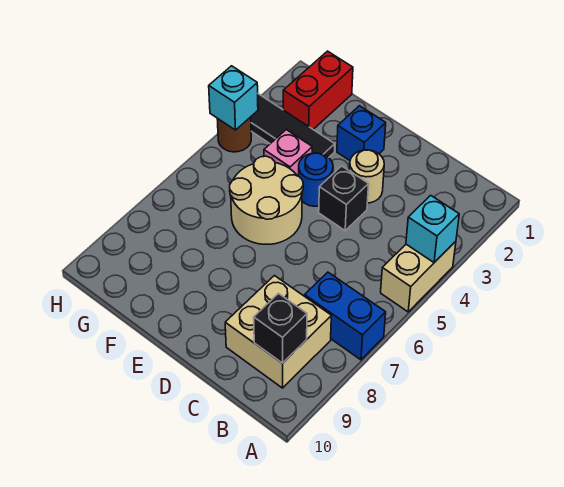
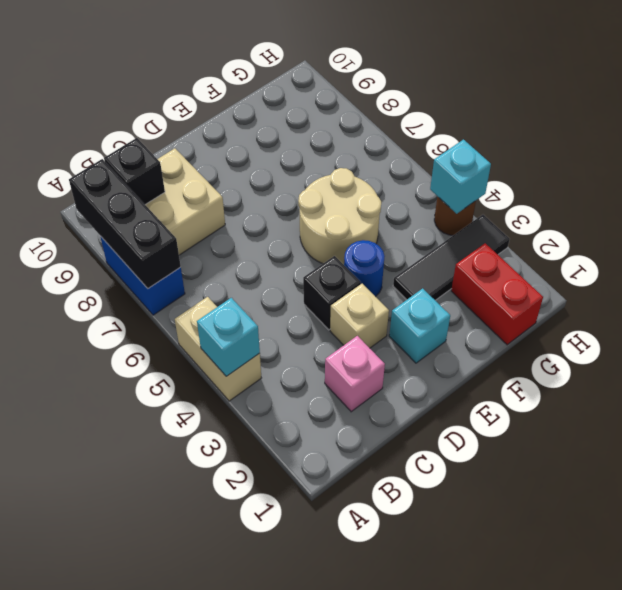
blue 1x2 brick [305,272,386,360] -> blue 1x2 brick turned to [100,236,185,315]
none -> black 1x3 brick [69,159,181,288]
tan 1x1 round brick [349,150,384,203] -> tan 1x1 brick [330,284,389,348]
blue 1x1 brick [337,106,386,160] -> cyan 1x1 brick [389,288,450,363]
pink 1x1 brick [264,130,312,176] -> pink 1x1 brick moved to [325,336,385,412]

